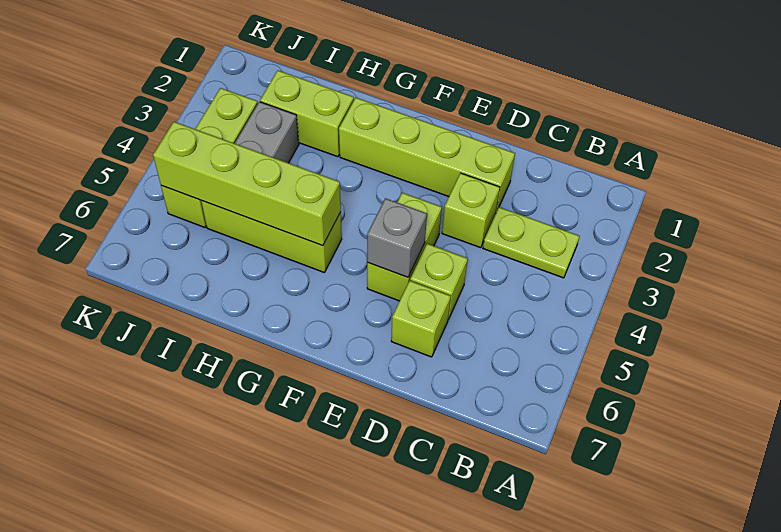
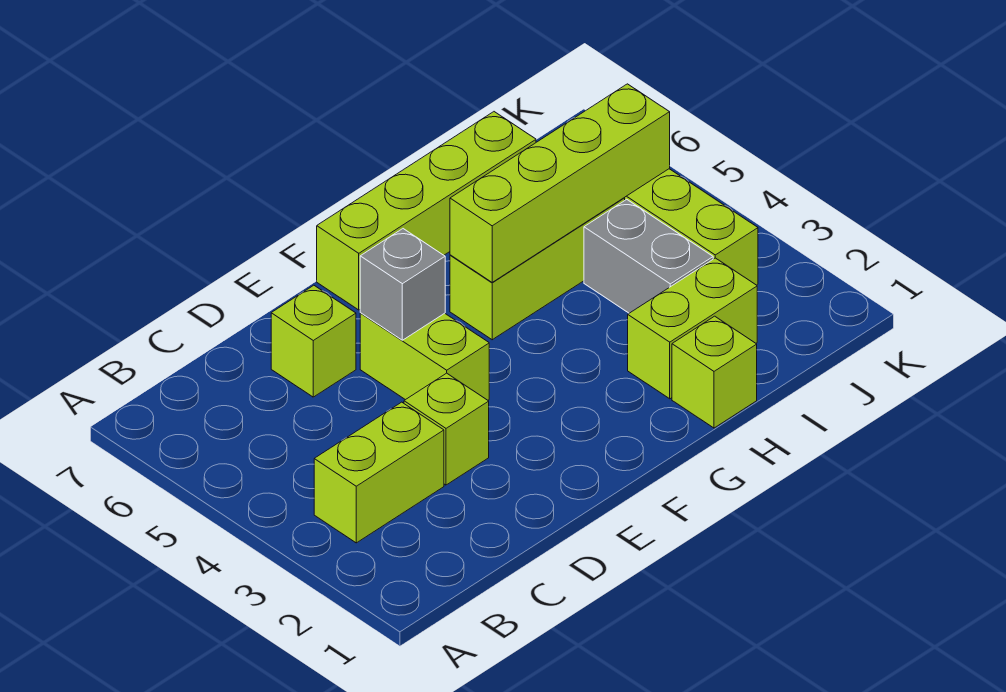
lime 1x2 plate [483,207,580,278] -> lime 1x2 brick [314,402,444,543]
lime 1x4 brick [339,98,515,212] -> lime 1x4 brick moved to [317,112,536,310]
lime 1x1 brick [410,244,468,319] -> lime 1x1 brick moved to [672,316,757,428]

